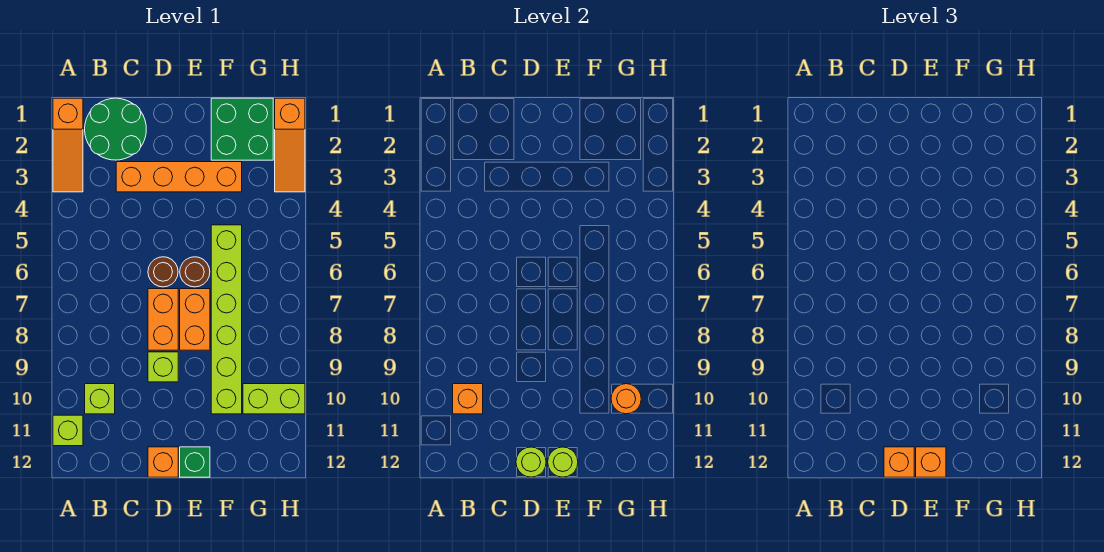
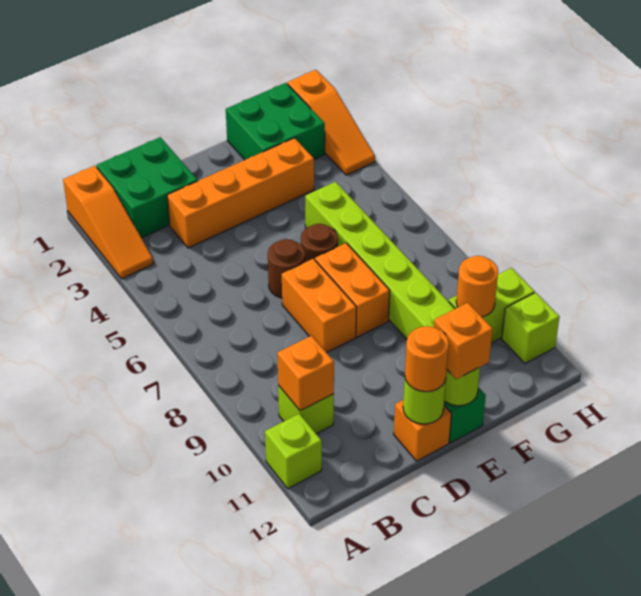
green 2x2 round brick [85,98,146,160] -> green 2x2 brick [97,137,198,238]
lime 1x1 brick [148,352,178,382] -> lime 1x1 brick moved to [502,293,559,363]
orange 1x1 brick [884,447,914,477] -> orange 1x1 round brick [405,326,449,392]

